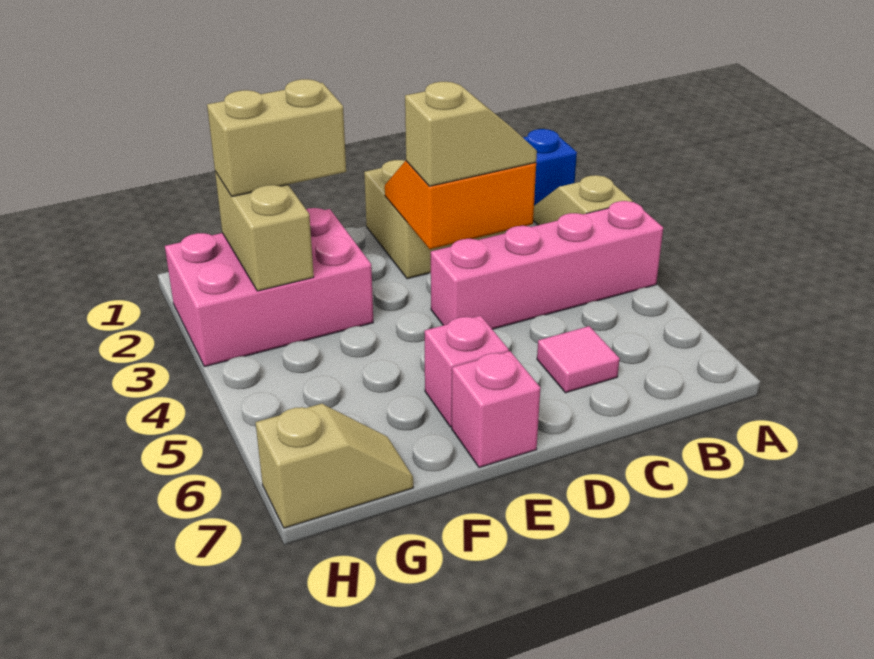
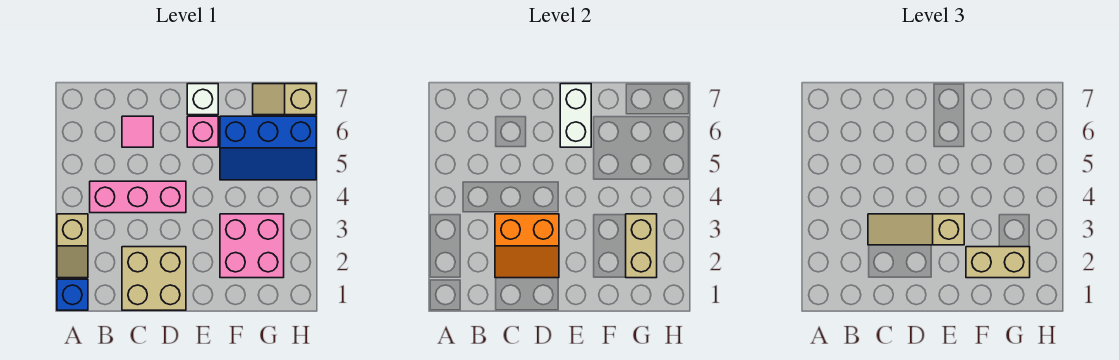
pink 1x4 brick [431,201,663,329] -> pink 1x3 brick [90,181,186,213]
tan 1x2 slope [405,82,537,186] -> tan 1x3 slope [868,214,964,245]
none -> white 1x2 brick [560,84,591,147]
pink 1x1 brick [452,351,540,468] -> white 1x1 brick [187,84,218,115]
pink 2x3 brick [165,208,373,367] -> pink 2x2 brick [220,214,284,278]
none -> blue 2x3 slope [220,116,316,180]

